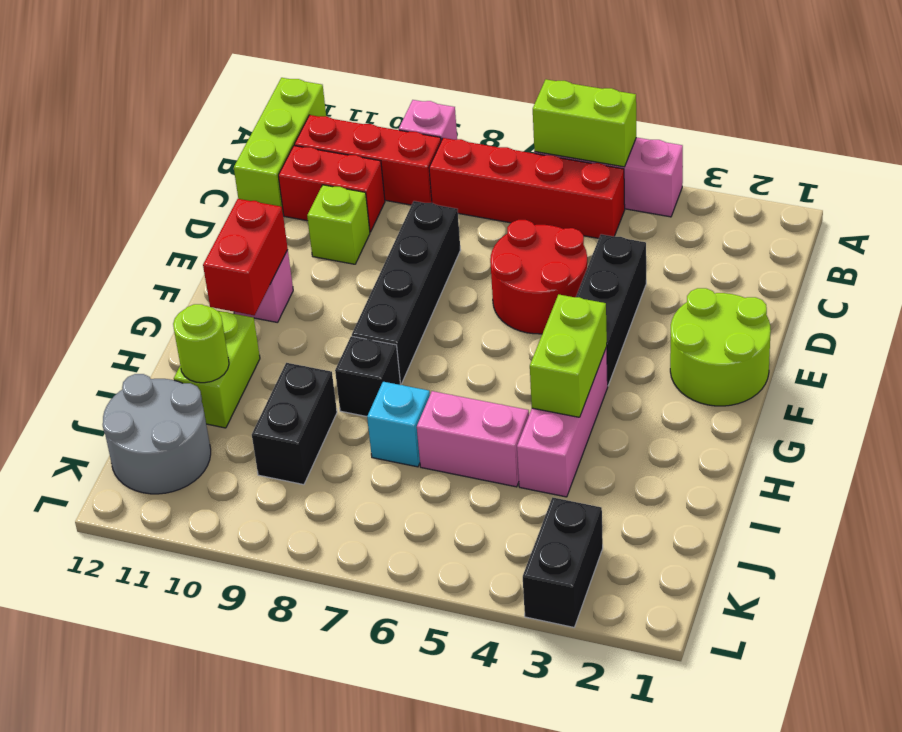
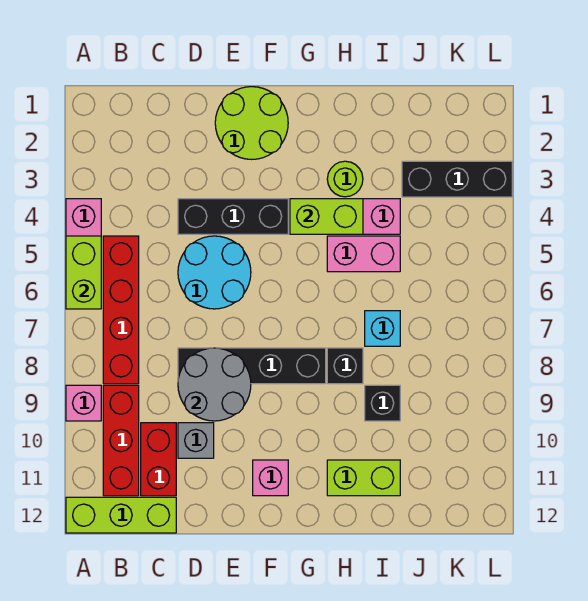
red 2x2 round brick [490,220,587,334] -> cyan 2x2 round brick [178,236,251,309]
lime 1x1 brick [307,185,370,264] -> grey 1x1 brick [178,423,214,458]
red 1x2 brick [203,199,288,315] -> none
pink 1x2 brick [417,391,529,487] -> pink 1x2 brick turned to [327,236,400,272]
black 1x2 brick [252,363,337,485] -> black 1x1 brick [365,385,400,421]
lime 1x1 round brick [173,304,229,383] -> lime 1x1 round brick moved to [327,161,363,197]
grey 2x2 round brick [103,374,211,494] -> grey 2x2 round brick moved to [178,348,251,421]
black 1x2 brick [523,497,603,627] -> black 1x3 brick [402,161,512,197]

